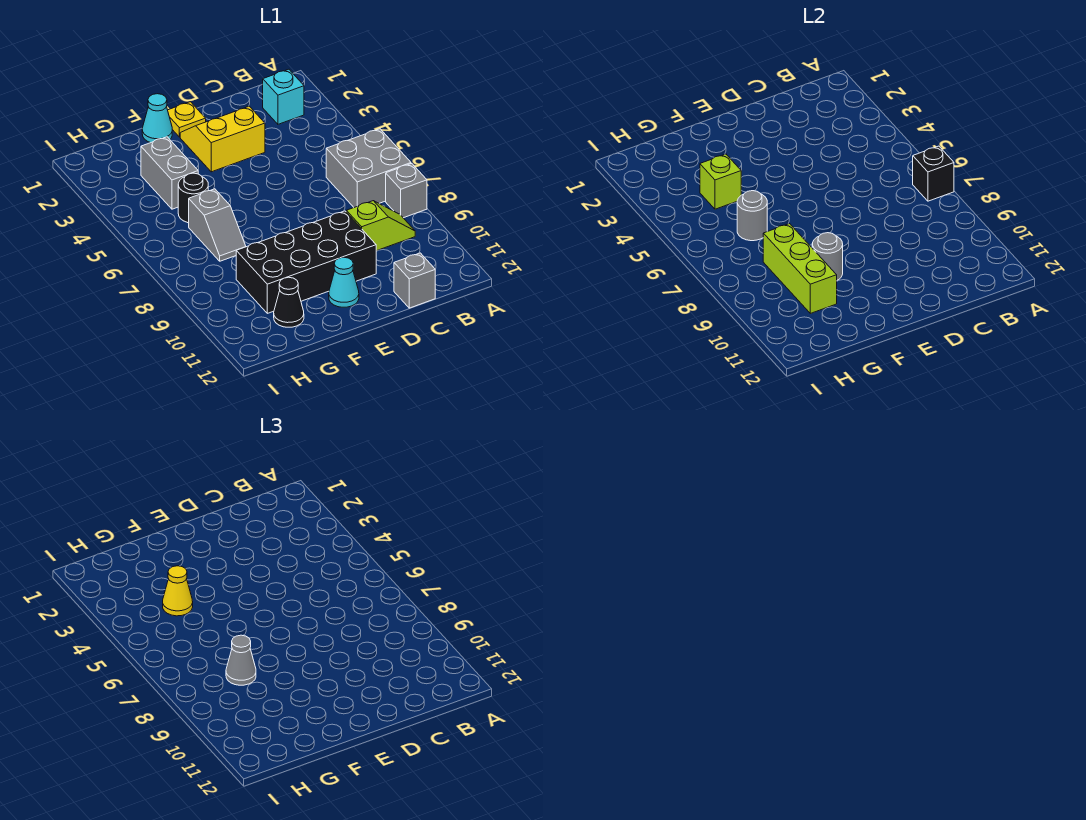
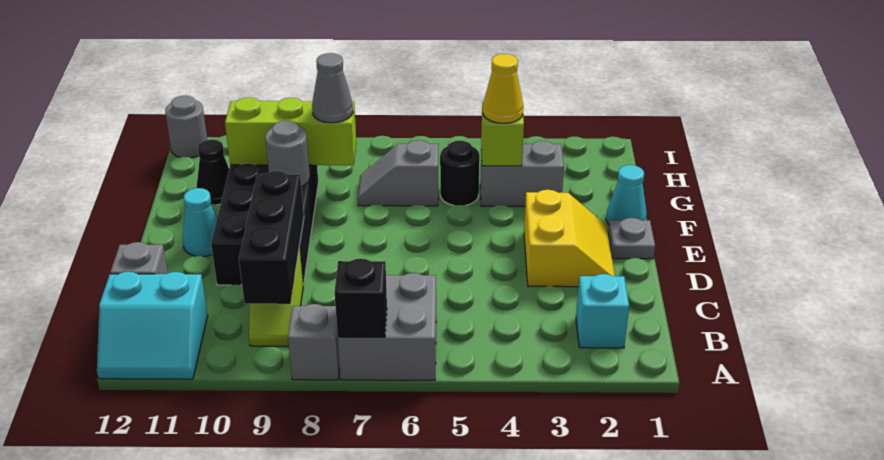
none -> cyan 2x2 slope [97,272,208,379]
none -> black 1x3 brick [239,171,304,304]
yellow 1x1 plate [168,102,206,137] -> grey 1x1 plate [608,218,655,259]
grey 1x1 round brick [737,191,767,241] -> grey 1x1 round brick moved to [165,96,207,158]

